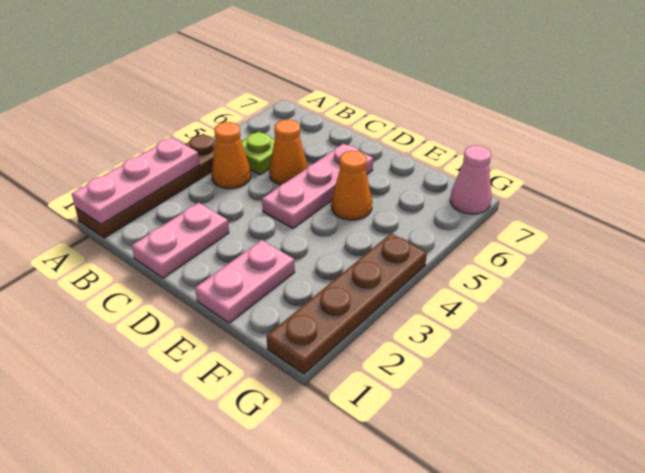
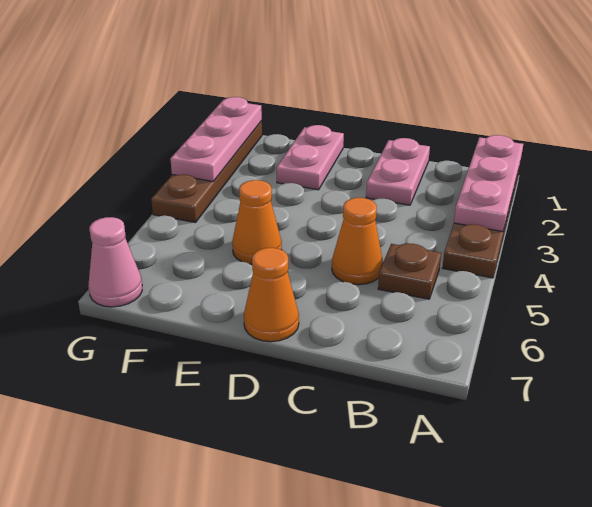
orange 1x1 cone [211,122,251,189] -> orange 1x1 cone moved to [244,248,299,342]
lime 1x1 plate [242,132,275,175] -> brown 1x1 plate [378,244,441,299]
pink 1x3 plate [262,144,373,228] -> pink 1x3 plate moved to [170,97,262,182]

